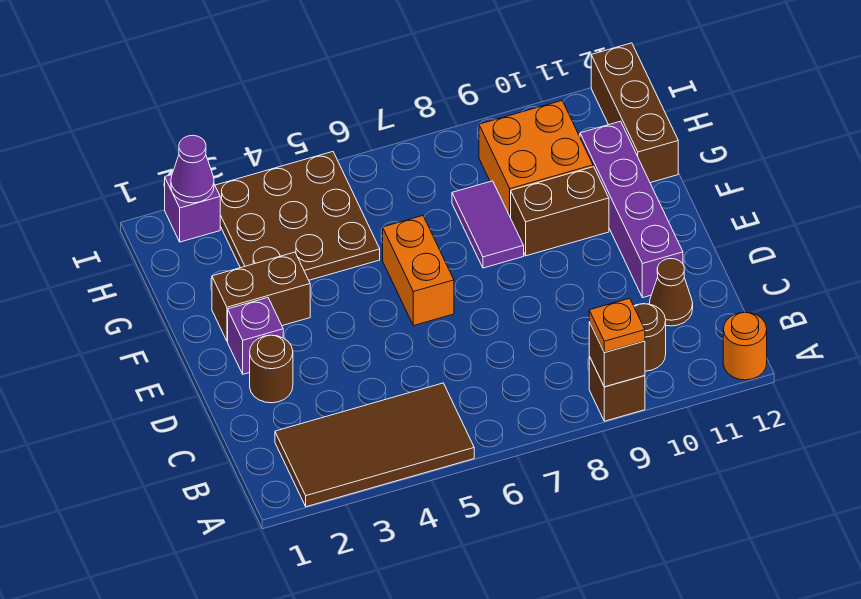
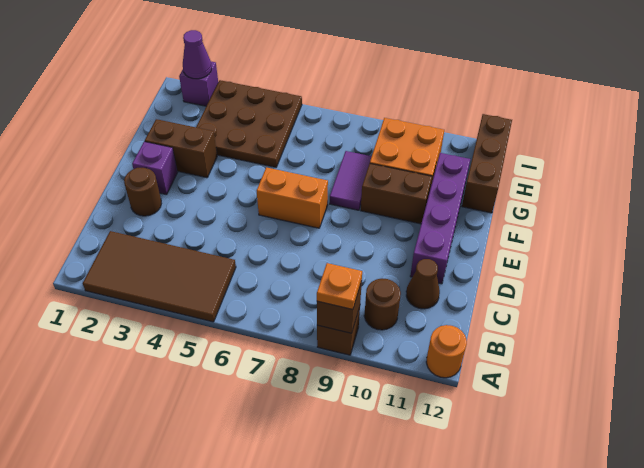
orange 1x2 brick [383,216,454,326] -> orange 1x2 brick turned to [257,167,328,228]

